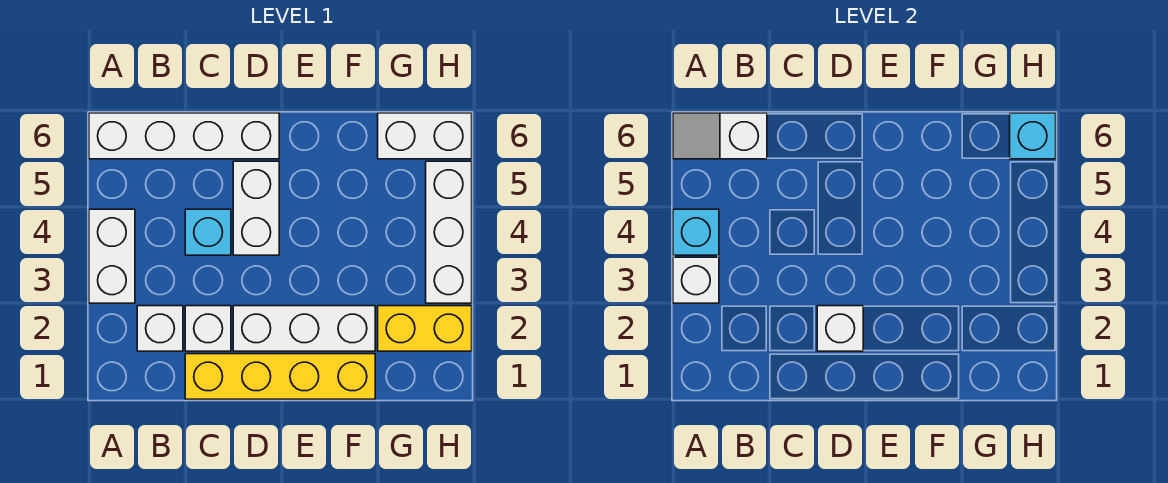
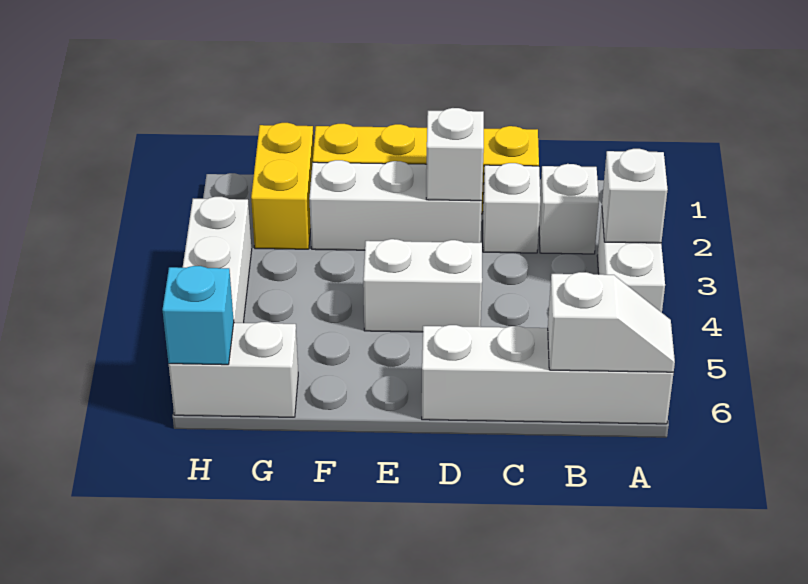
cyan 1x1 brick [673,209,719,255] -> none
cyan 1x1 brick [185,209,231,255] -> none
white 1x2 brick [233,161,279,255] -> white 1x2 brick turned to [363,239,482,332]
yellow 1x2 brick [378,306,472,351] -> yellow 1x2 brick turned to [251,123,314,249]

